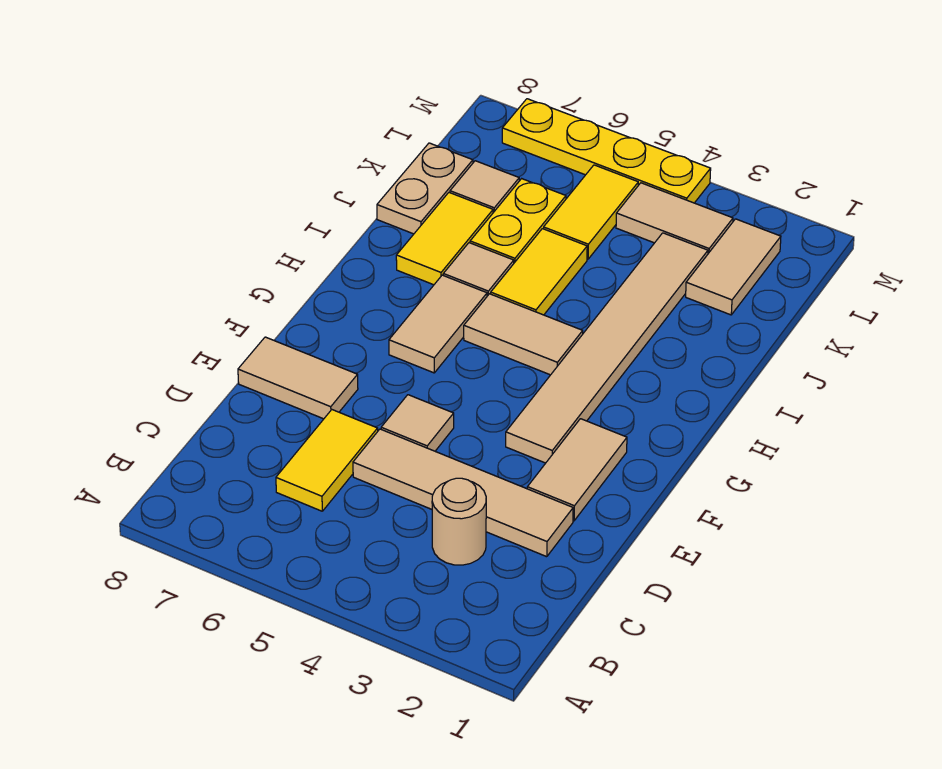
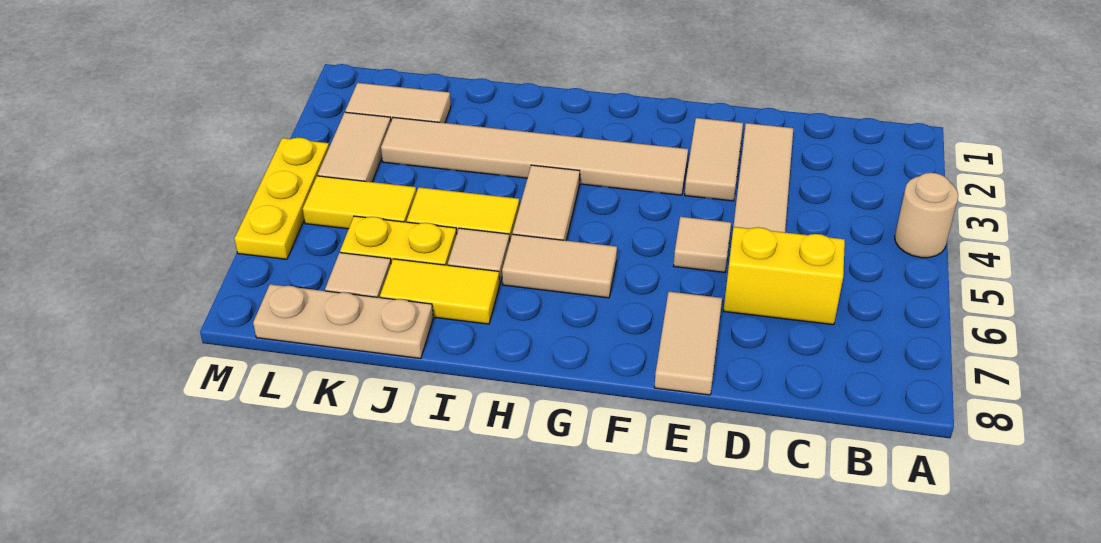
tan 1x1 round brick [432,478,486,565] -> tan 1x1 round brick moved to [895,173,958,258]
yellow 1x2 tile [276,410,378,511] -> yellow 1x2 brick [723,227,845,325]
tan 1x2 tile [527,419,627,521] -> tan 1x2 tile turned to [685,118,743,201]
tan 1x2 plate [377,143,473,234] -> tan 1x3 plate [253,284,433,359]
yellow 1x4 plate [502,99,711,203] -> yellow 1x3 plate [235,138,329,259]

